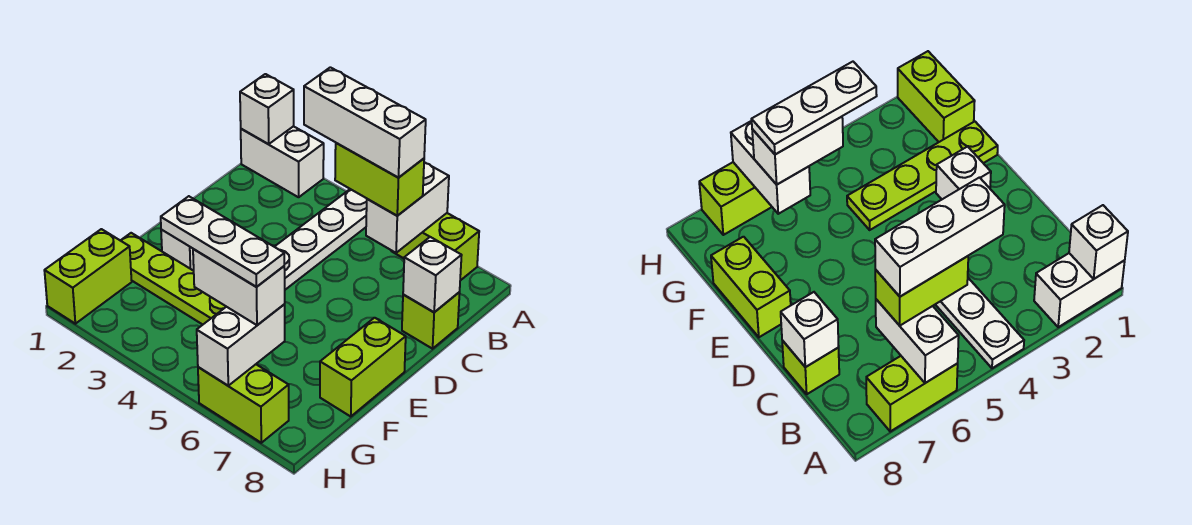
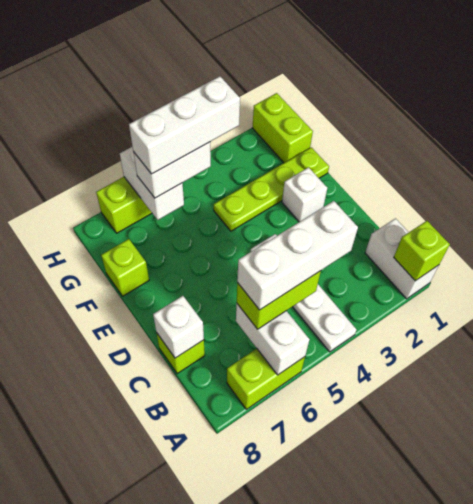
white 1x2 brick [241,126,324,197] -> white 1x2 brick turned to [365,218,439,299]
white 1x1 brick [240,74,294,144] -> lime 1x1 brick [394,221,450,281]
lime 1x2 brick [320,318,406,416] -> lime 1x1 brick [101,239,149,296]
white 1x3 plate [161,196,284,287] -> white 1x3 brick [129,76,240,174]

